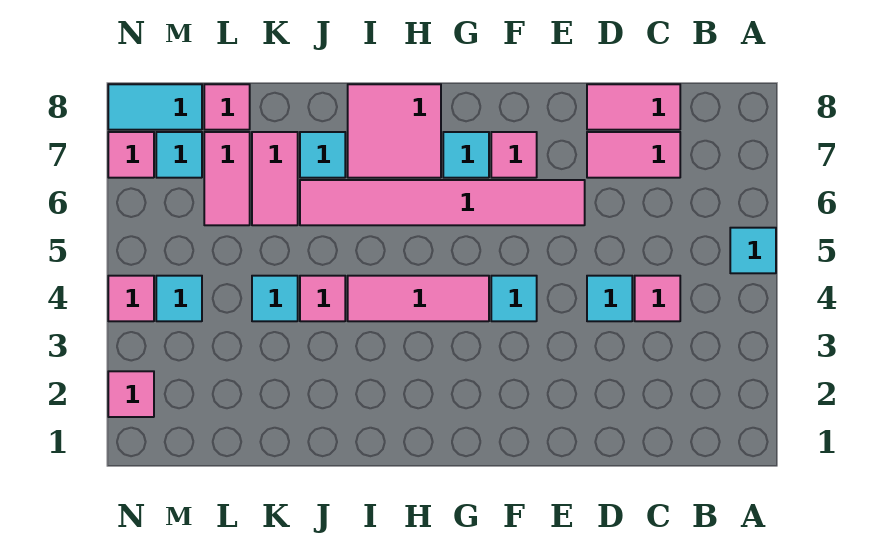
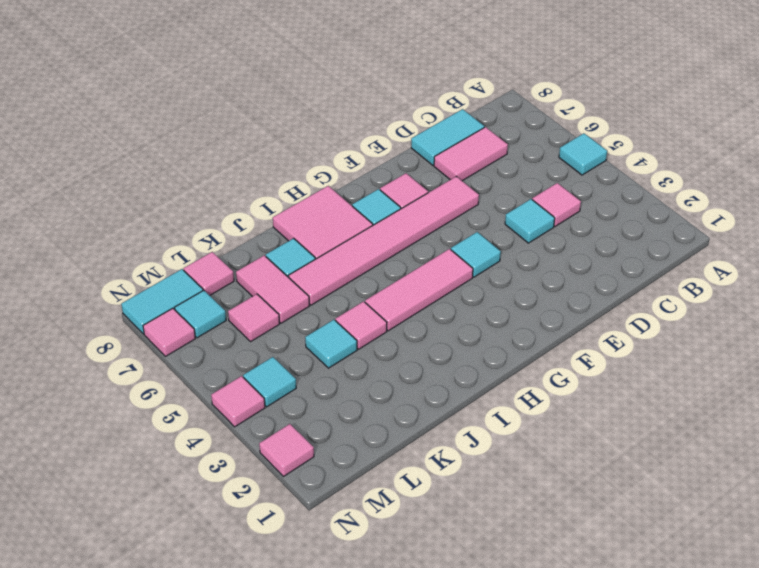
pink 1x2 tile [587,84,680,130] -> cyan 1x2 tile [411,109,484,165]
pink 1x2 tile [204,132,250,225] -> pink 1x1 tile [228,294,280,341]

